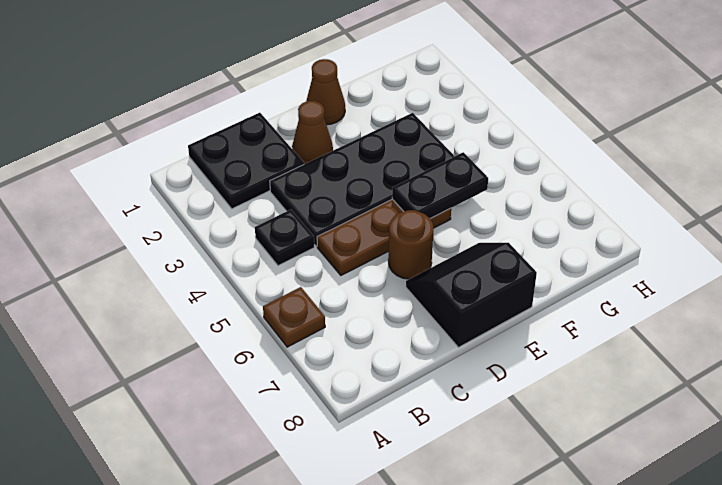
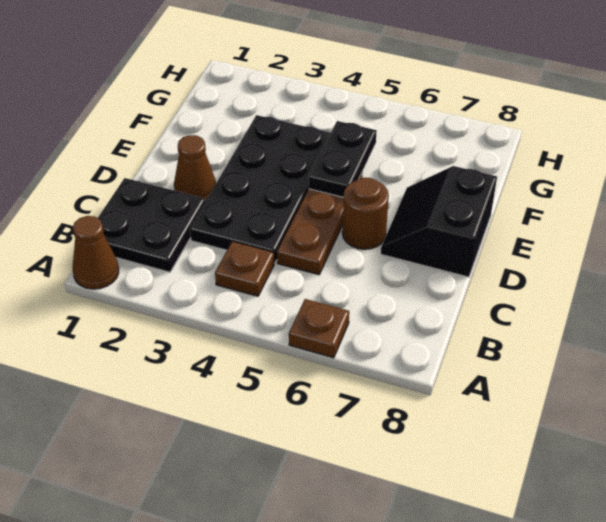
black 1x1 plate [255,210,314,266] -> brown 1x1 plate [215,241,274,296]
brown 1x1 cone [306,59,345,125] -> brown 1x1 cone moved to [73,216,119,289]

